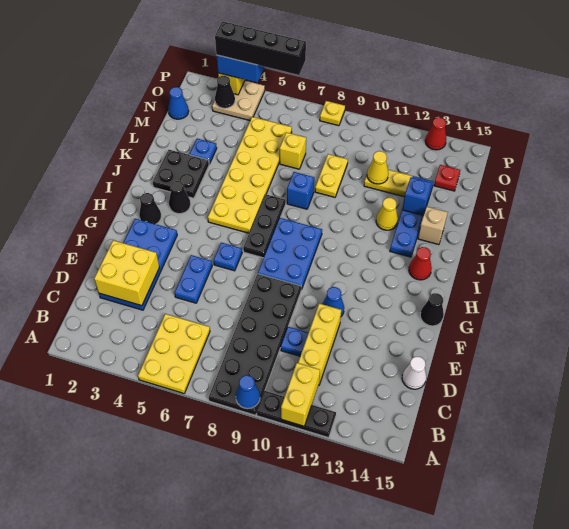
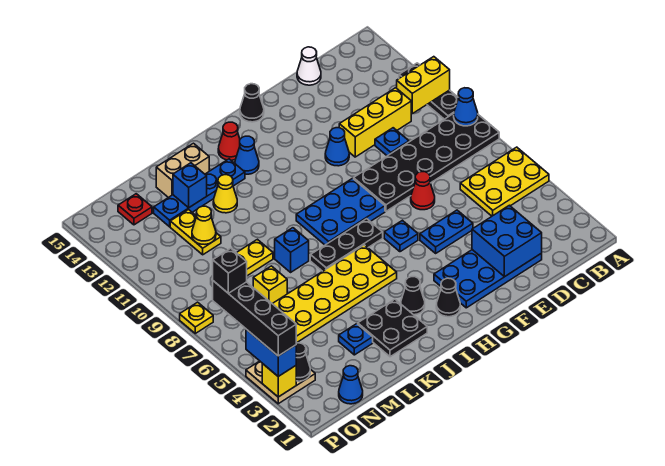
yellow 2x2 brick [94,240,159,306] -> blue 2x2 brick [472,205,542,277]
none -> blue 1x1 cone [235,136,259,174]
tan 1x1 brick [418,206,448,245] -> tan 1x2 brick [156,143,209,198]
none -> black 1x1 brick [213,248,247,293]
red 1x1 cone [425,117,446,150] -> red 1x1 cone moved to [411,172,435,210]

